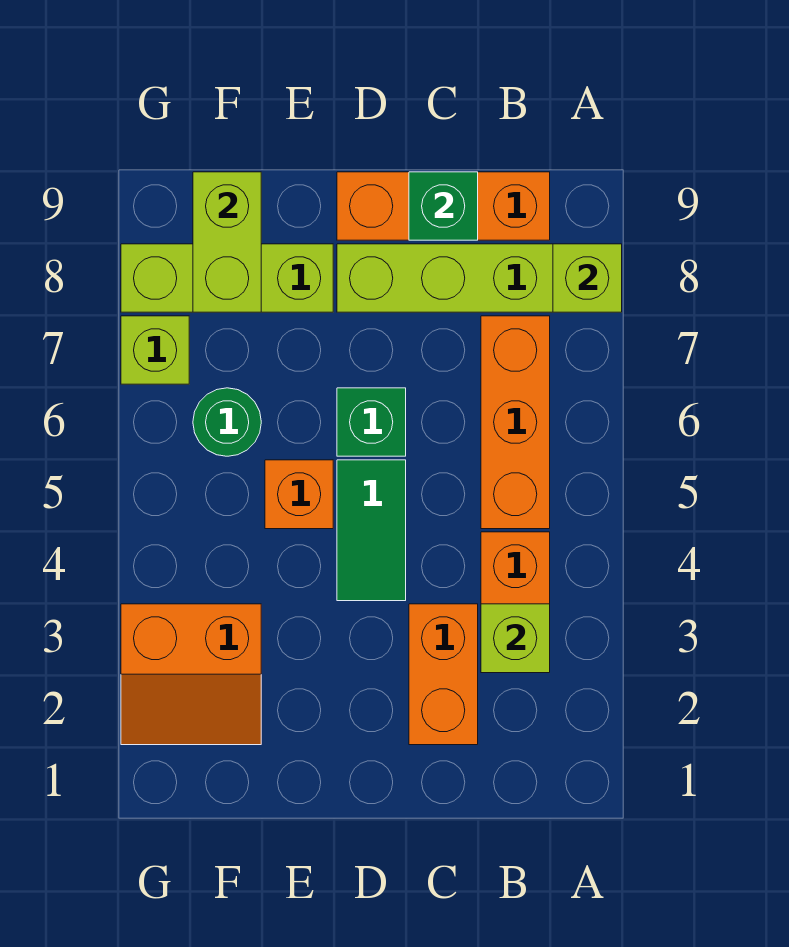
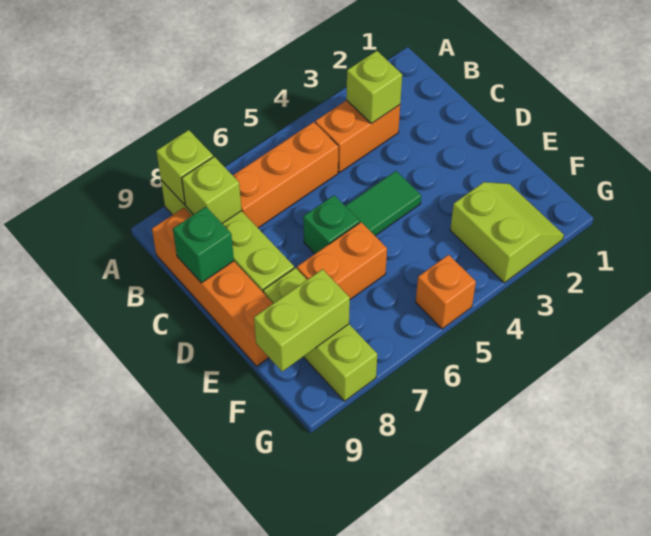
orange 1x3 brick [337,172,550,240] -> orange 1x4 brick [152,208,273,366]
orange 1x2 brick [409,604,478,745] -> orange 1x2 brick moved to [297,222,387,299]
orange 1x1 brick [265,460,333,529] -> orange 1x1 brick moved to [416,255,476,329]
orange 2x2 slope [121,604,261,745] -> lime 2x2 slope [450,182,564,283]
green 1x1 round brick [193,388,261,456] -> none
lime 1x1 brick [121,316,189,384] -> lime 1x1 brick moved to [182,157,241,223]

